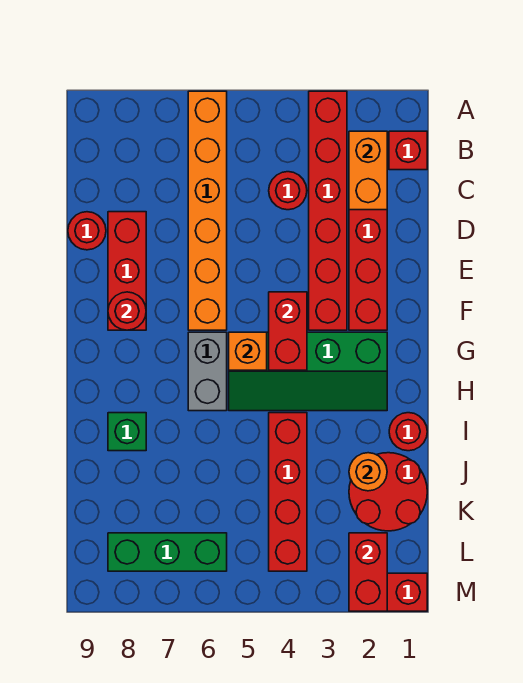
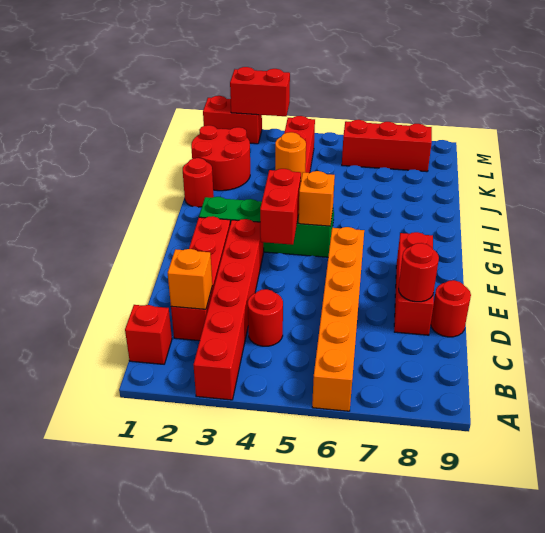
orange 1x2 brick [349,131,387,210] -> orange 1x1 brick [168,249,212,309]
red 1x1 round brick [108,292,146,330] -> red 1x1 round brick moved to [398,243,439,302]
grey 1x2 brick [188,332,227,411] -> none
green 1x1 brick [108,413,146,451] -> none
orange 1x1 round brick [349,453,387,491] -> orange 1x1 round brick moved to [275,132,306,179]
red 1x2 brick [349,533,387,611] -> red 1x2 brick turned to [230,67,290,116]
green 1x3 brick [108,533,227,571] -> red 1x3 brick [342,120,432,172]

